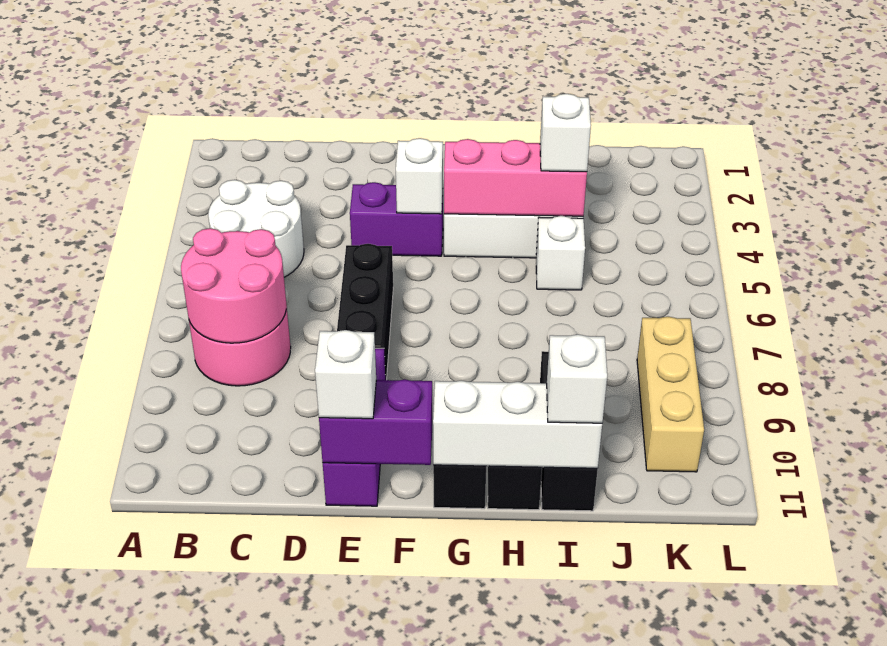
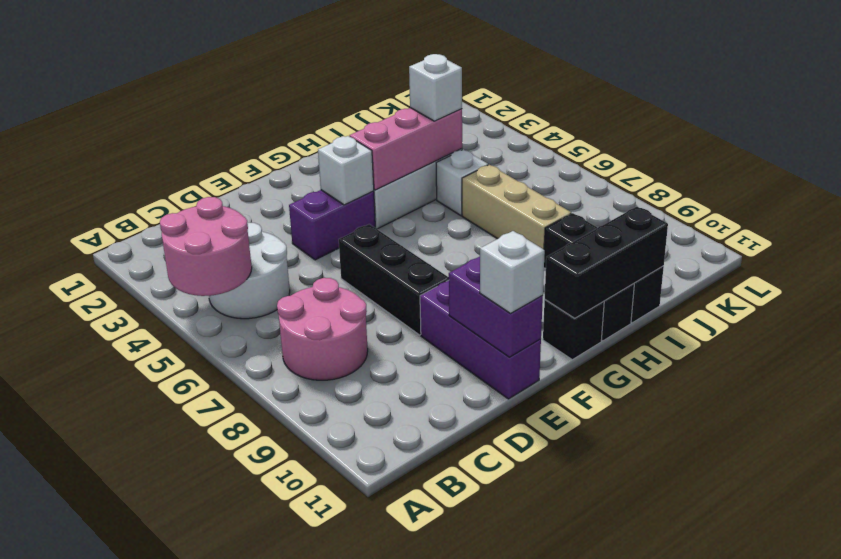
pink 2x2 round brick [181,228,287,343] -> pink 2x2 round brick moved to [160,197,252,296]
purple 1x2 brick [319,379,432,465] -> purple 1x2 brick turned to [449,256,543,357]
white 1x3 brick [433,381,602,468] -> black 1x3 brick [545,207,668,318]
white 1x1 brick [547,334,607,423] -> none
tan 1x3 brick [637,317,704,472] -> tan 1x3 brick moved to [462,165,571,249]

